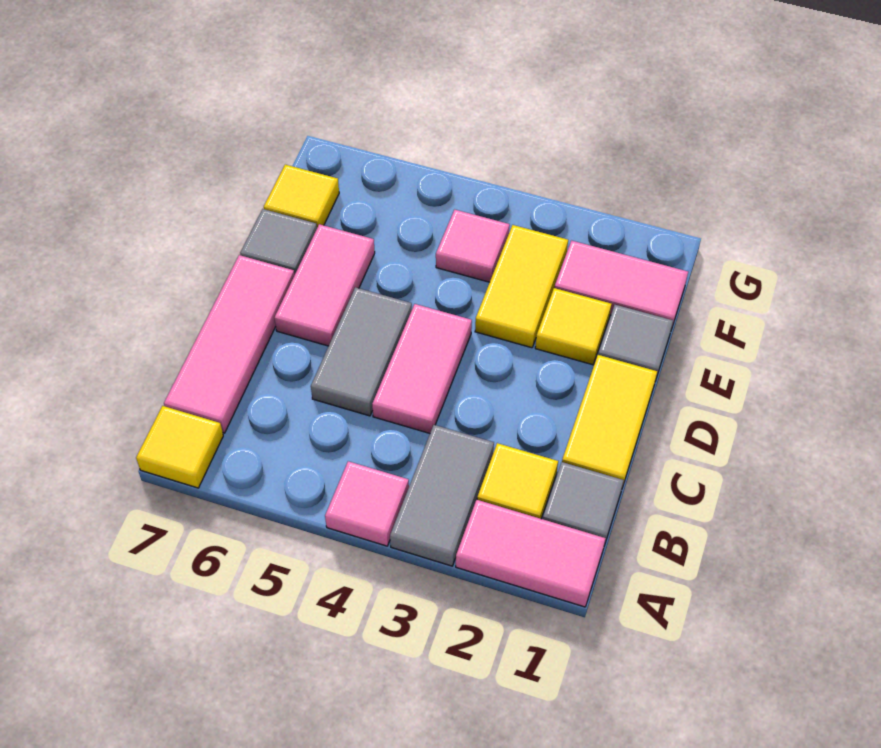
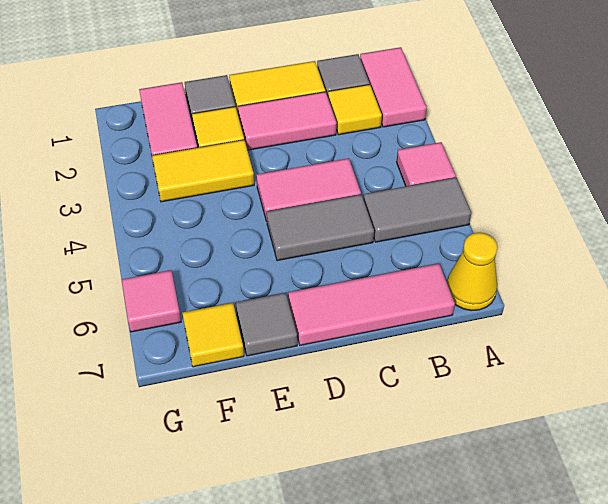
grey 1x2 tile [390,425,494,566] -> grey 1x2 tile moved to [363,177,471,242]
yellow 1x1 tile [136,406,223,488] -> yellow 1x1 cone [447,233,498,311]
pink 1x2 tile [275,224,375,346] -> pink 1x2 tile moved to [238,92,337,150]
pink 1x1 tile [436,210,510,282] -> pink 1x1 tile moved to [122,270,181,332]

